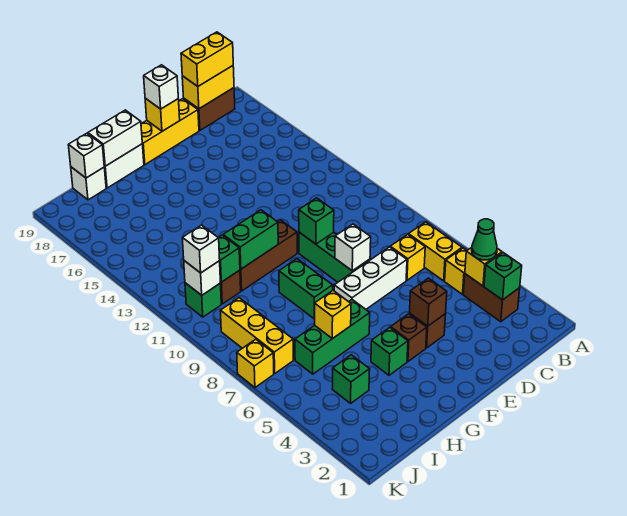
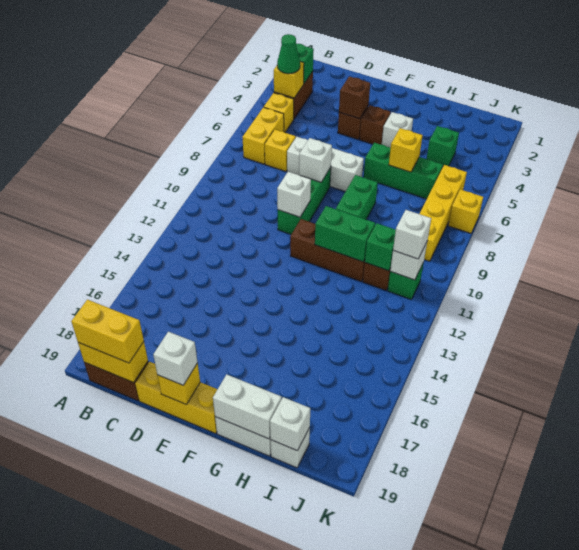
green 1x1 brick [299,198,334,244] -> white 1x1 brick [277,172,311,217]
green 1x1 brick [371,327,408,375] -> white 1x1 brick [382,112,413,148]
yellow 1x3 brick [220,298,293,373] -> yellow 1x4 brick [420,165,467,261]

